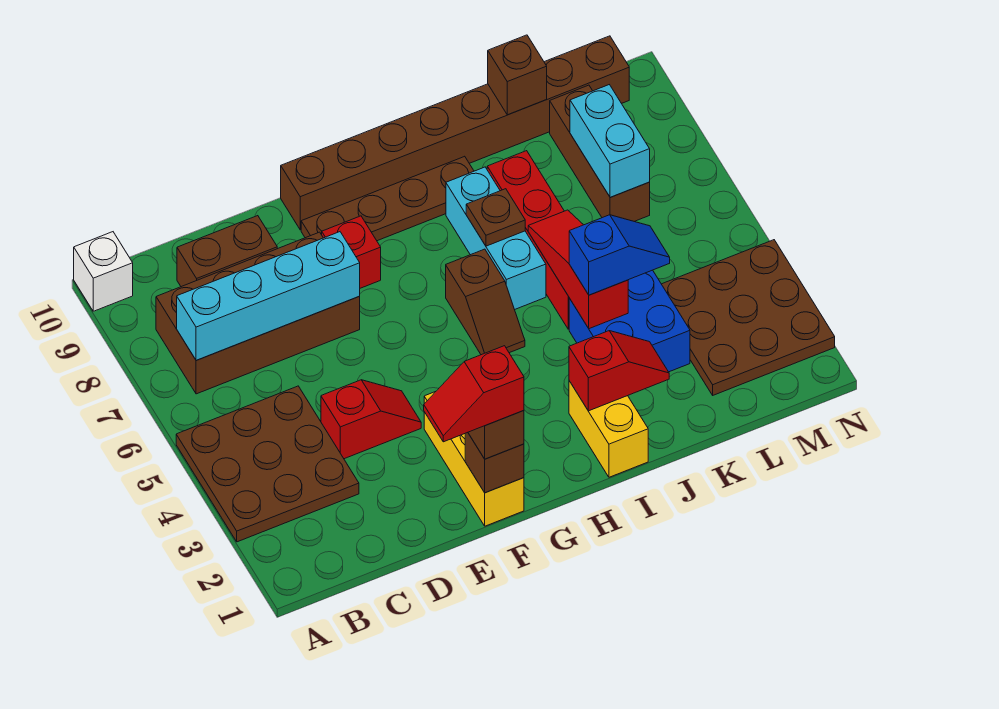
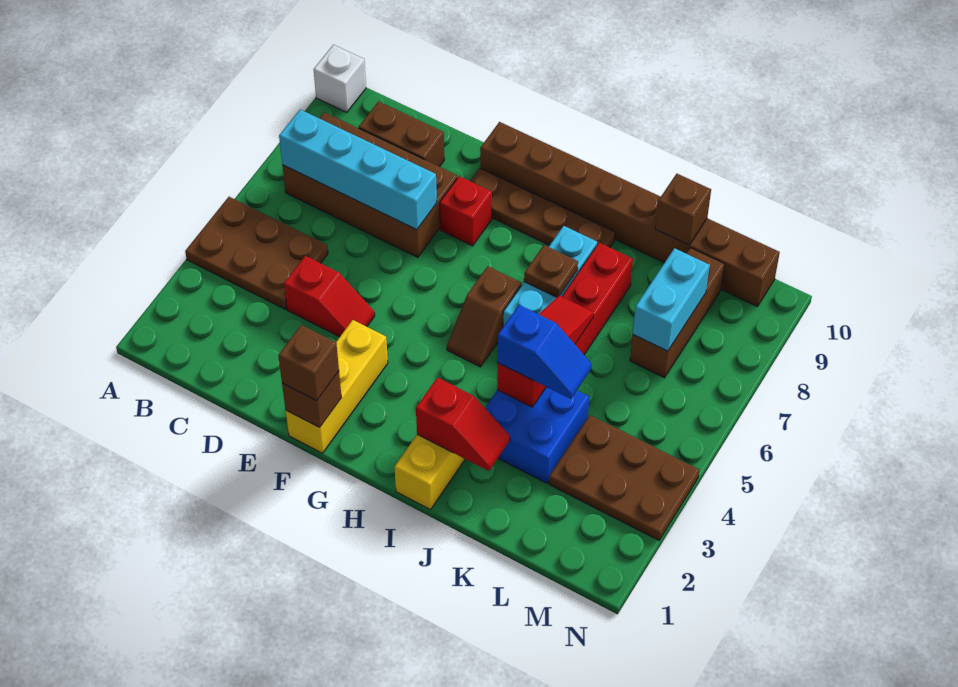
brown 3x3 plate [176,386,359,542] -> brown 2x3 plate [185,197,328,309]
red 1x2 slope [424,346,524,442] -> none
brown 3x3 plate [662,240,835,395] -> brown 2x3 plate [549,415,699,540]

